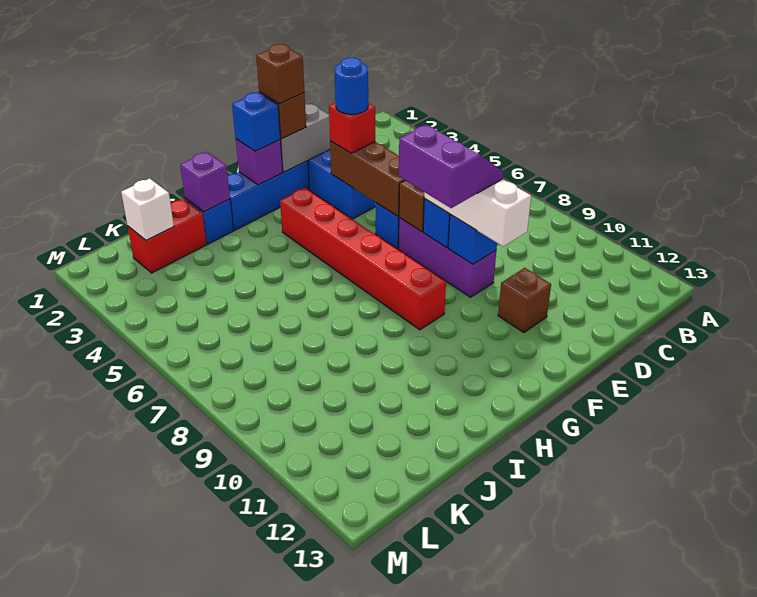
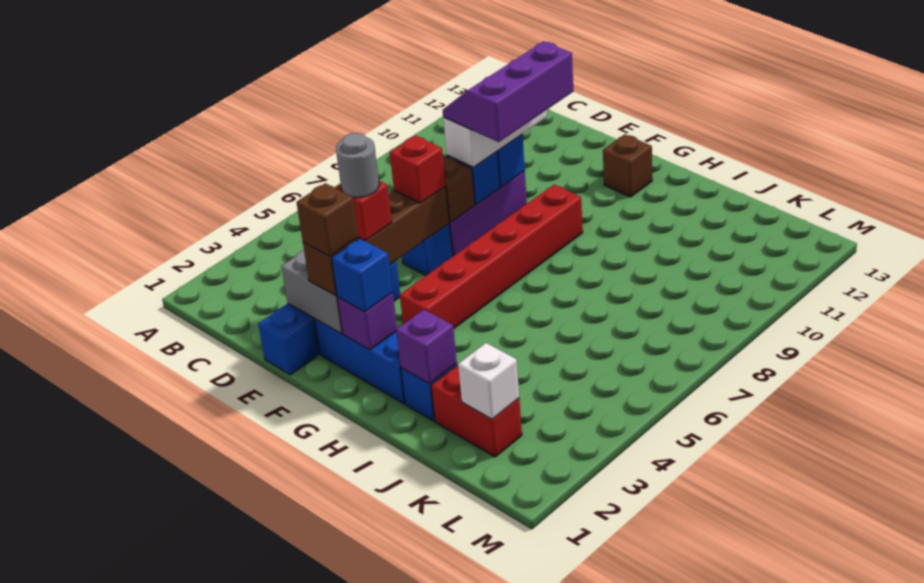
blue 1x1 round brick [335,58,368,114] -> grey 1x1 round brick [336,133,379,197]
none -> red 1x1 brick [390,136,446,203]
purple 2x2 slope [399,125,503,208] -> purple 2x3 slope [443,41,574,142]
brown 1x1 brick [498,268,551,333] -> brown 1x1 brick moved to [603,134,652,197]

